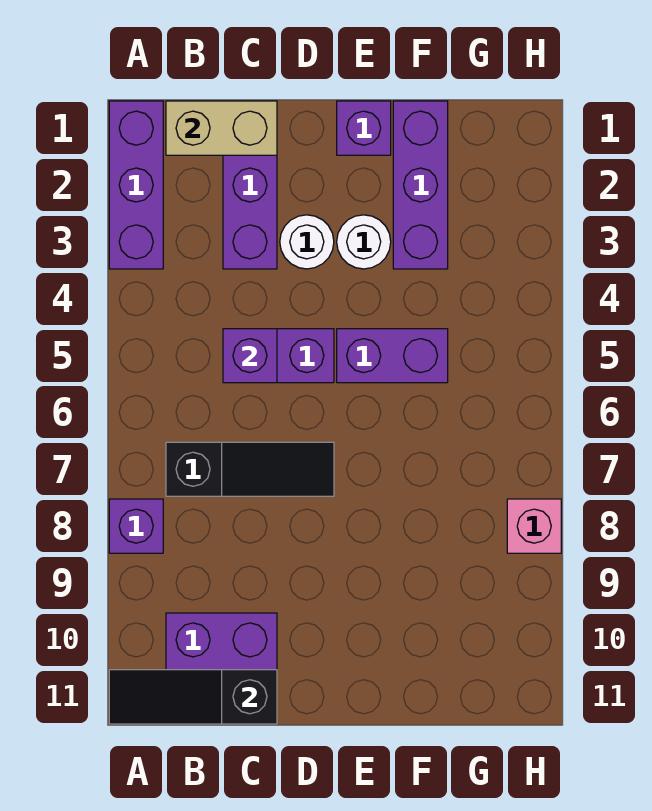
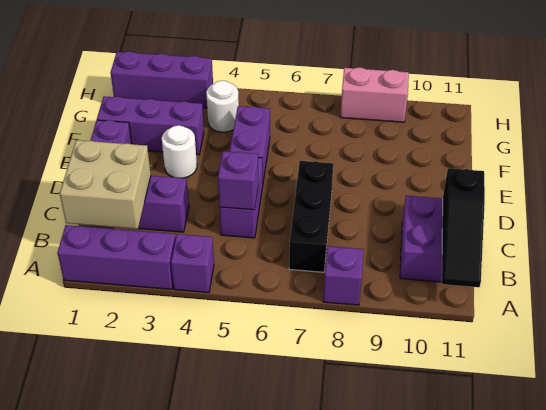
none -> purple 1x1 brick [171,234,214,293]
tan 1x2 brick [166,101,277,155] -> tan 2x2 brick [60,140,151,229]
black 1x3 slope [166,442,334,496] -> black 1x3 brick [289,161,333,272]
white 1x1 round brick [280,215,334,269] -> white 1x1 round brick moved to [206,81,239,132]
none -> purple 1x3 brick [111,51,213,108]
pink 1x1 brick [507,499,561,553] -> pink 1x2 brick [340,67,409,122]

